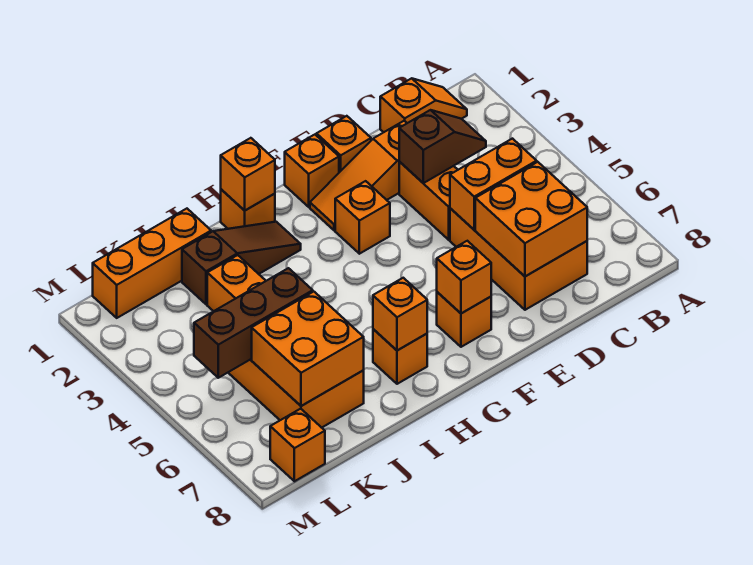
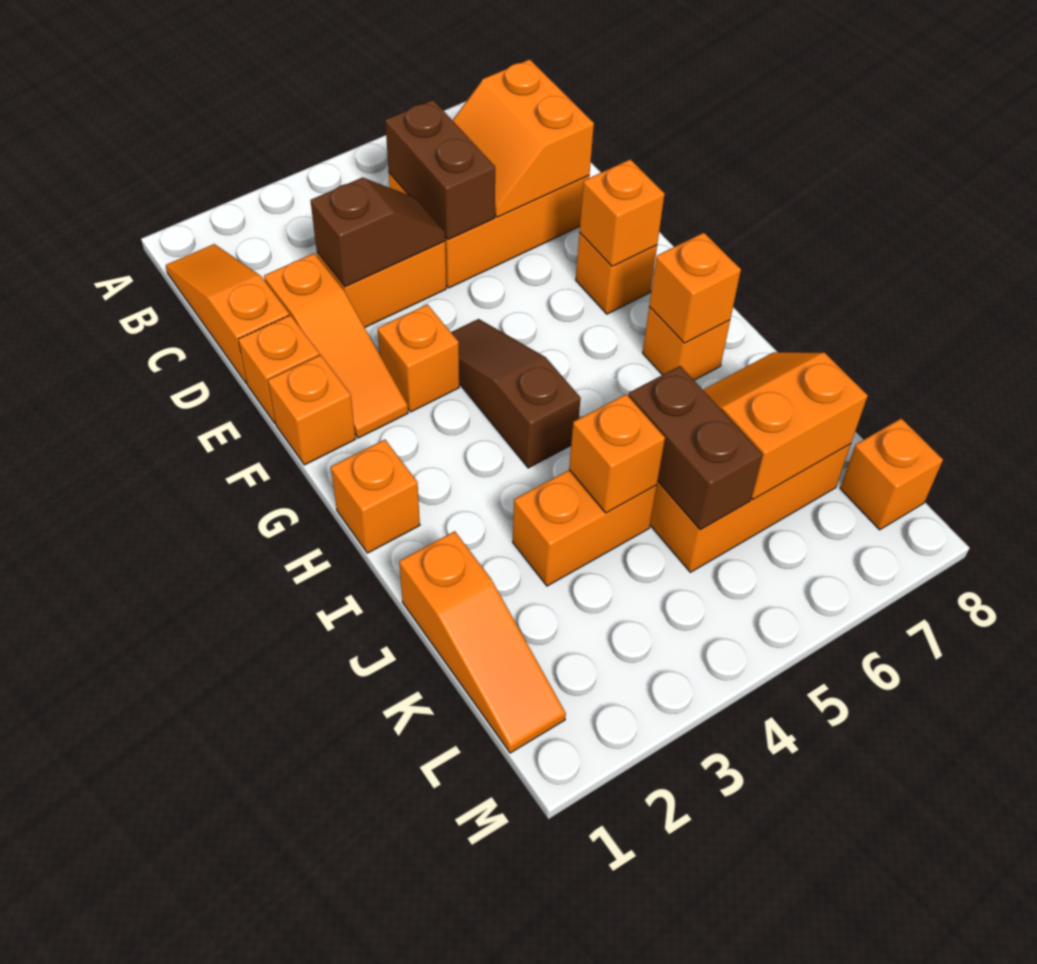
orange 1x2 slope [380,78,467,132] -> orange 1x3 slope [166,244,289,383]
brown 1x2 slope [399,110,486,183] -> brown 1x2 slope turned to [310,177,445,287]
orange 1x2 brick [450,139,537,230] -> brown 1x2 brick [385,100,495,240]
orange 2x2 brick [475,162,587,276] -> orange 2x2 slope [452,59,594,217]
orange 1x1 brick [221,138,275,211] -> orange 1x1 brick moved to [569,394,665,513]
brown 1x3 slope [182,222,301,304] -> brown 1x3 slope moved to [451,319,581,468]
orange 1x3 brick [93,209,211,318] -> orange 1x3 slope [399,531,566,753]
brown 1x3 brick [194,268,313,378] -> brown 1x2 brick [629,366,763,530]
orange 2x2 brick [252,292,364,406] -> orange 2x2 slope [703,352,868,499]

